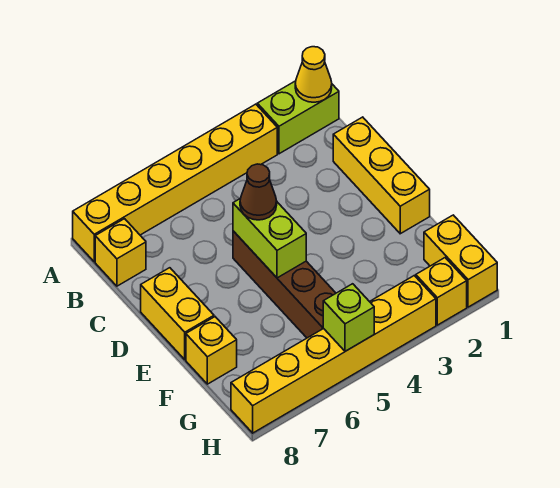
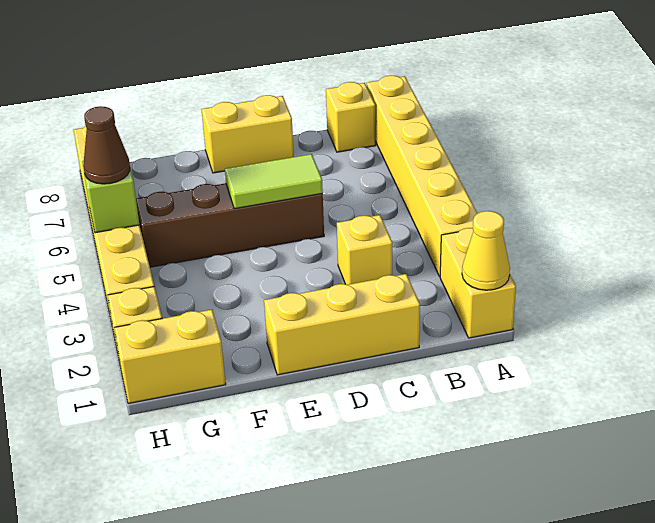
lime 1x2 brick [257,81,339,154] -> yellow 1x2 brick [440,228,516,338]
lime 1x2 brick [233,198,306,278] -> lime 1x2 tile [225,154,323,209]
brown 1x1 cone [240,164,277,220] -> brown 1x1 cone moved to [83,106,130,184]
yellow 1x1 brick [186,317,237,384] -> yellow 1x1 brick moved to [337,215,392,285]

